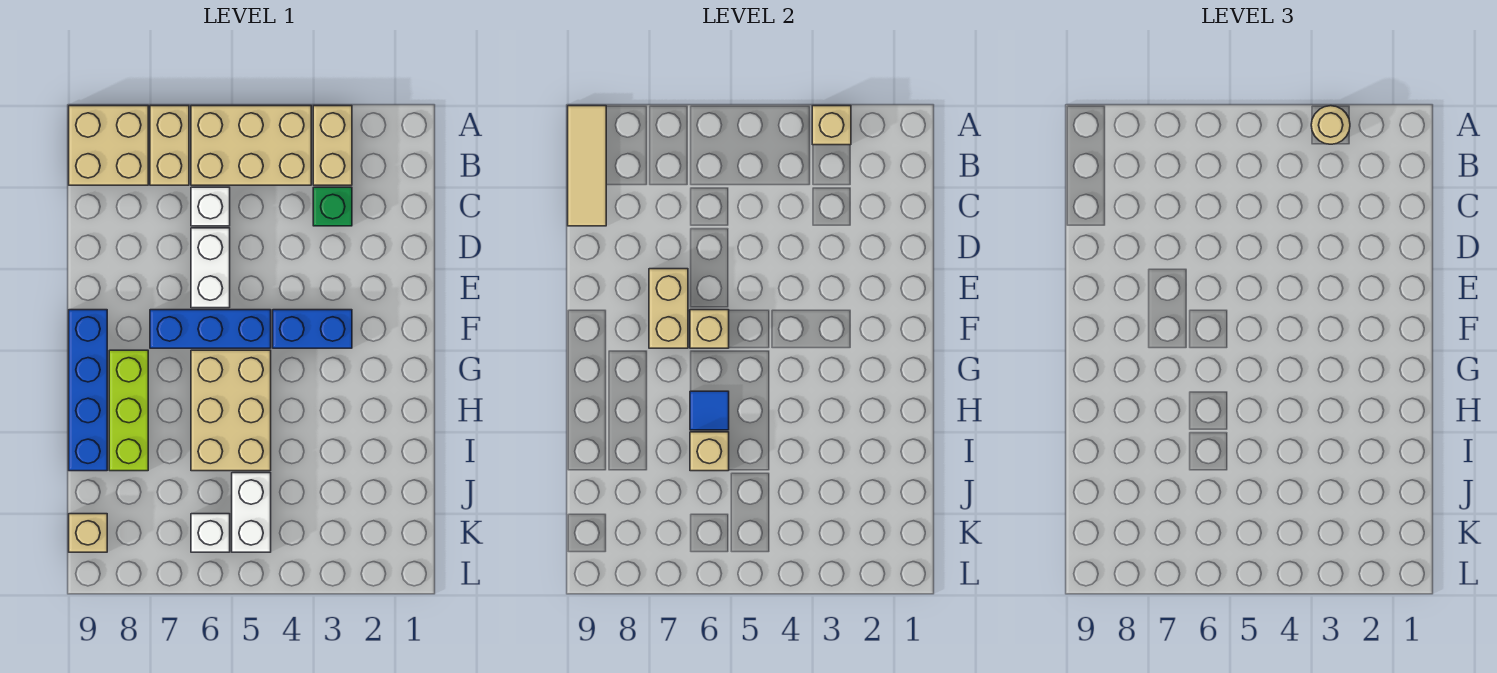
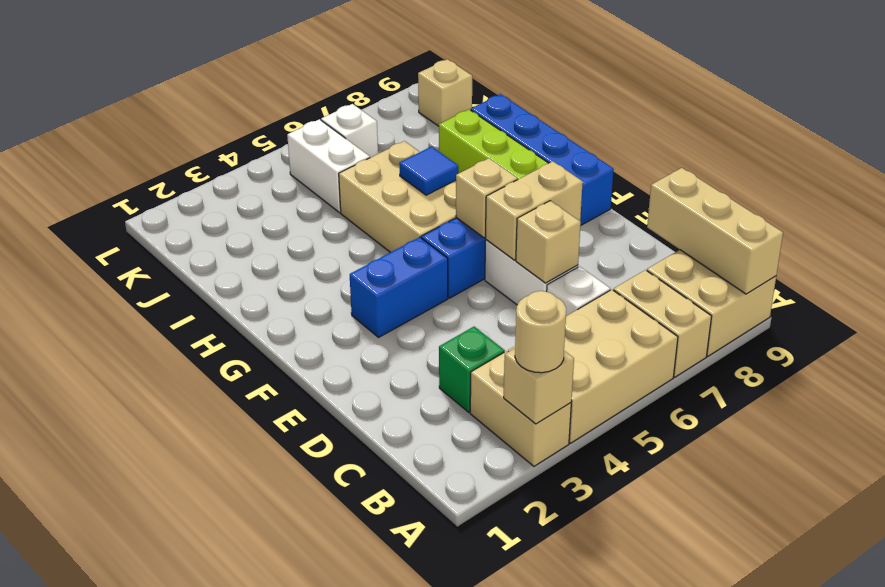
tan 1x3 tile [568,106,606,226] -> tan 1x3 brick [647,168,783,294]
tan 1x2 brick [649,269,688,348] -> tan 1x2 brick turned to [486,161,583,260]
tan 1x1 brick [690,432,729,471] -> tan 1x1 brick moved to [516,201,581,283]

